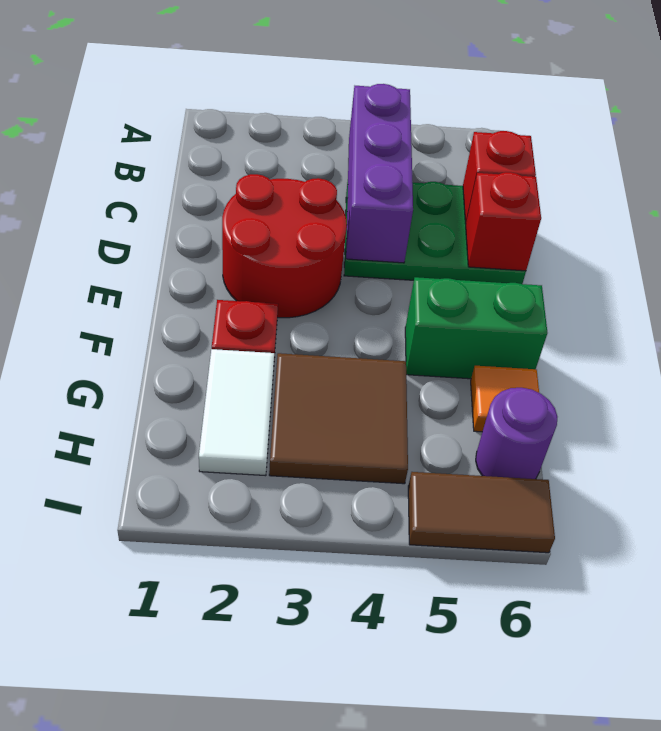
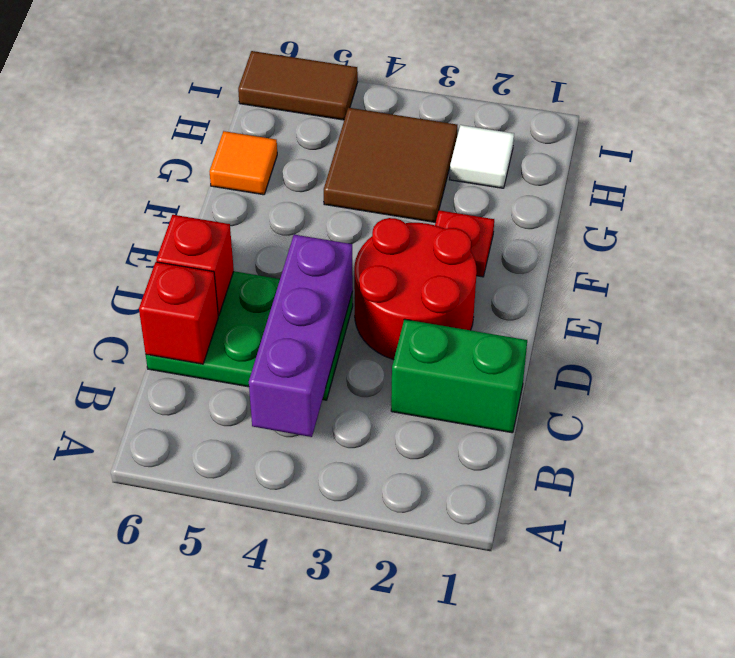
green 1x2 brick [405,277,547,379] -> green 1x2 brick moved to [391,319,527,433]
white 1x2 tile [199,349,274,476] -> white 1x1 tile [449,125,514,188]
purple 1x1 round brick [476,388,557,479] -> none

